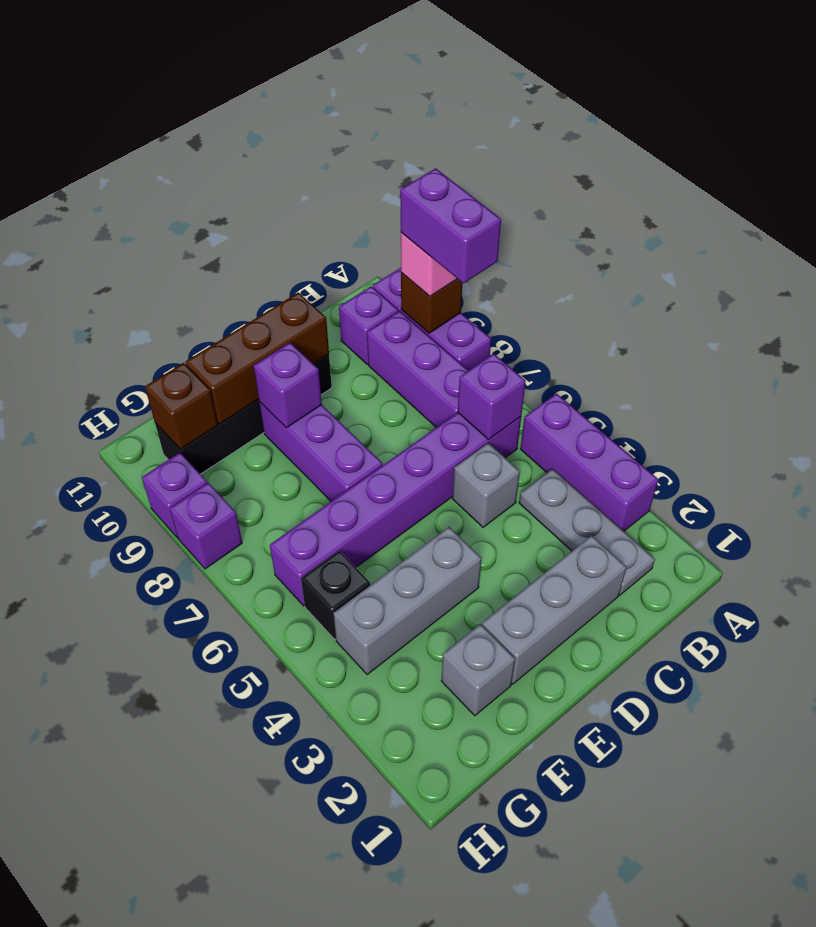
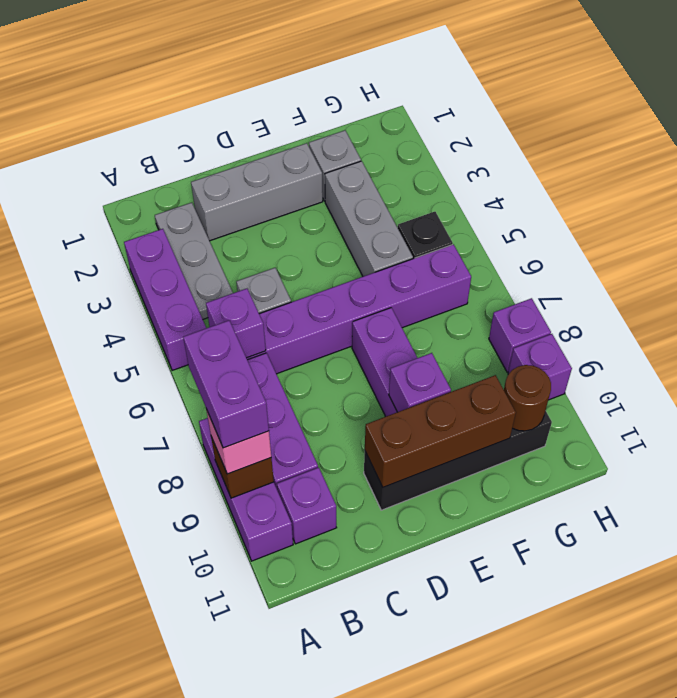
grey 1x3 brick [333,527,481,675] -> grey 1x3 brick turned to [325,161,413,276]
brown 1x1 brick [145,363,218,449] -> brown 1x1 round brick [504,365,551,431]

